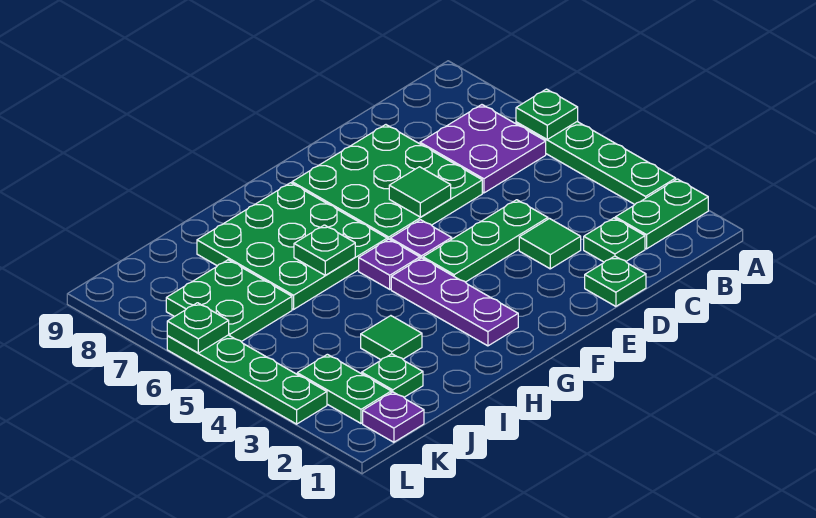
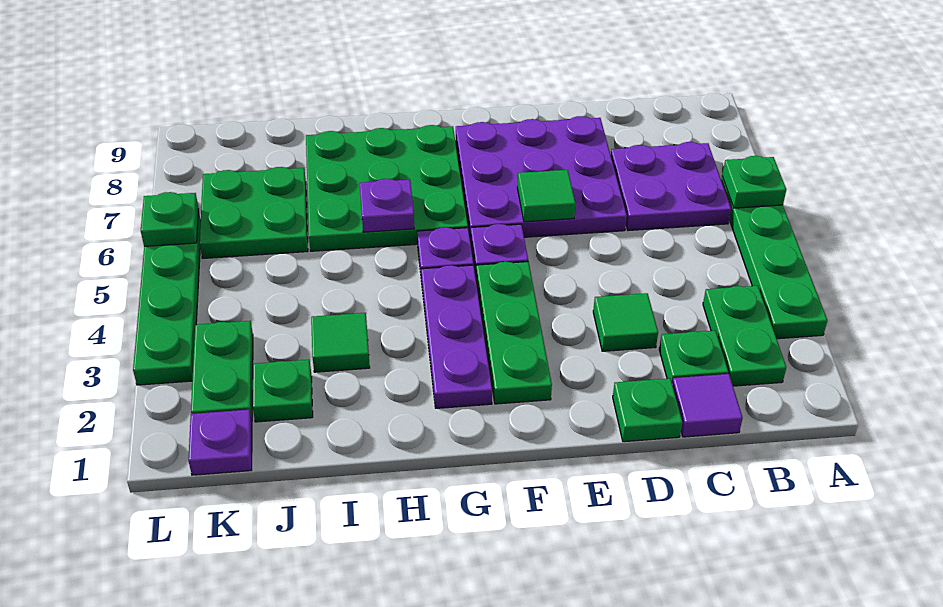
green 1x2 plate [615,179,708,249] -> green 1x2 plate turned to [703,286,786,386]
none -> purple 1x1 tile [672,374,743,437]
green 1x3 plate [423,200,548,282] -> green 1x3 plate turned to [476,262,552,404]
green 3x3 plate [292,125,482,240] -> purple 3x3 plate [456,116,627,241]
green 1x1 plate [294,225,355,275] -> purple 1x1 plate [360,179,414,232]

